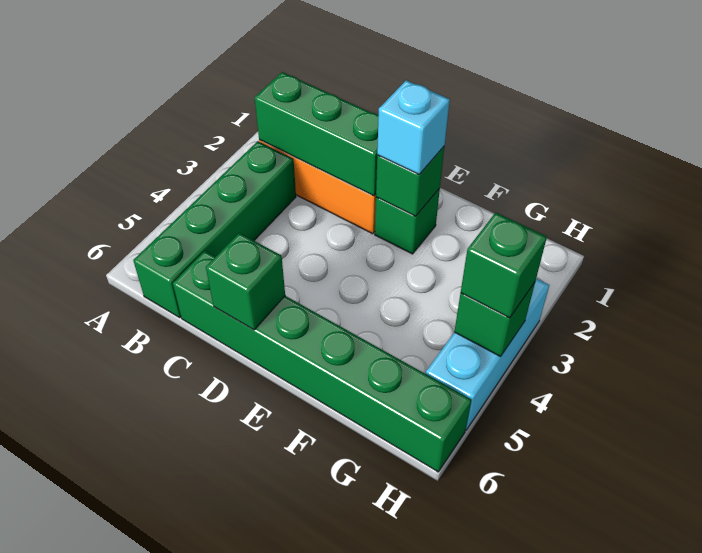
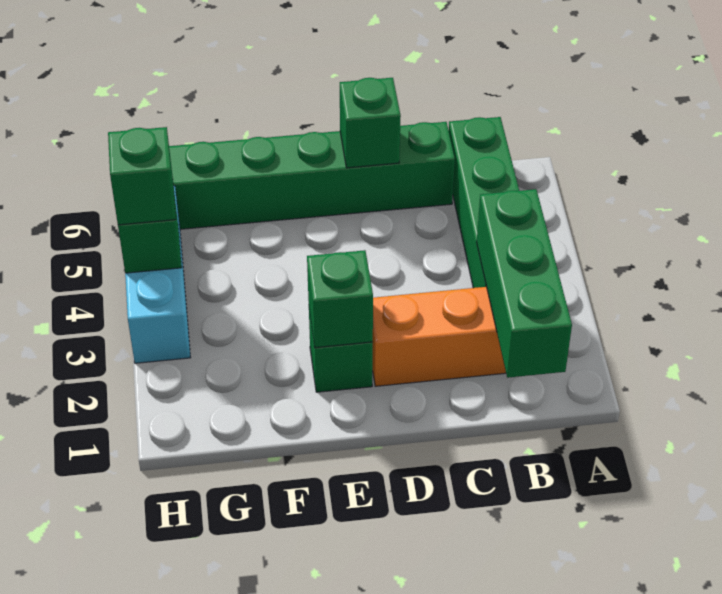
green 1x3 brick [255,72,379,196] -> green 1x3 brick turned to [477,189,572,378]
cyan 1x1 brick [377,80,450,174] -> none

